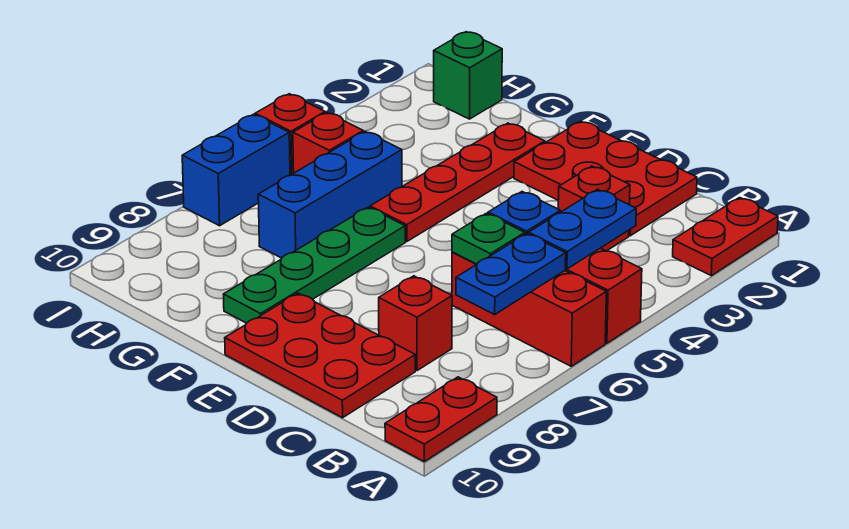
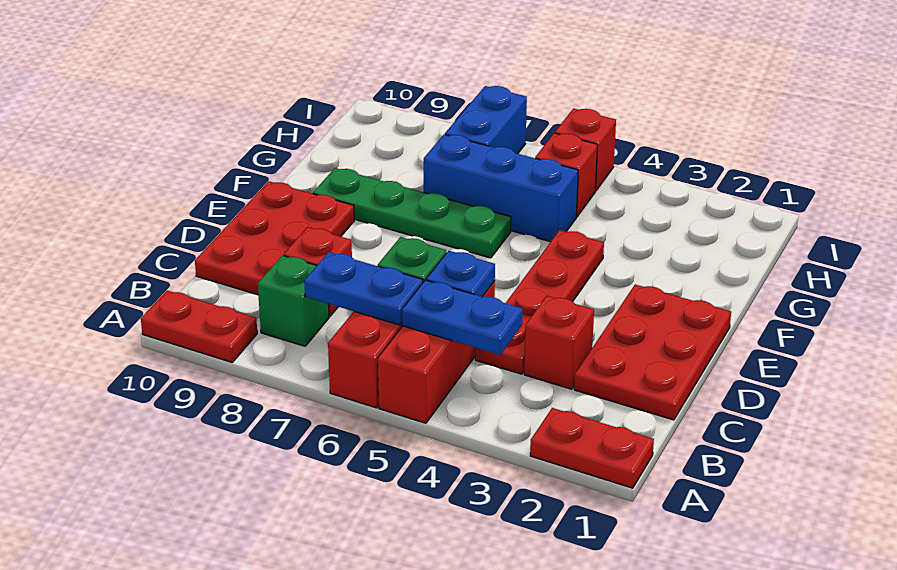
red 1x4 plate [370,123,545,242] -> red 1x4 plate turned to [475,230,604,374]
green 1x1 brick [434,32,502,119] -> green 1x1 brick moved to [258,255,329,346]
blue 1x2 brick [182,114,290,226] -> blue 1x2 brick turned to [445,86,527,154]

